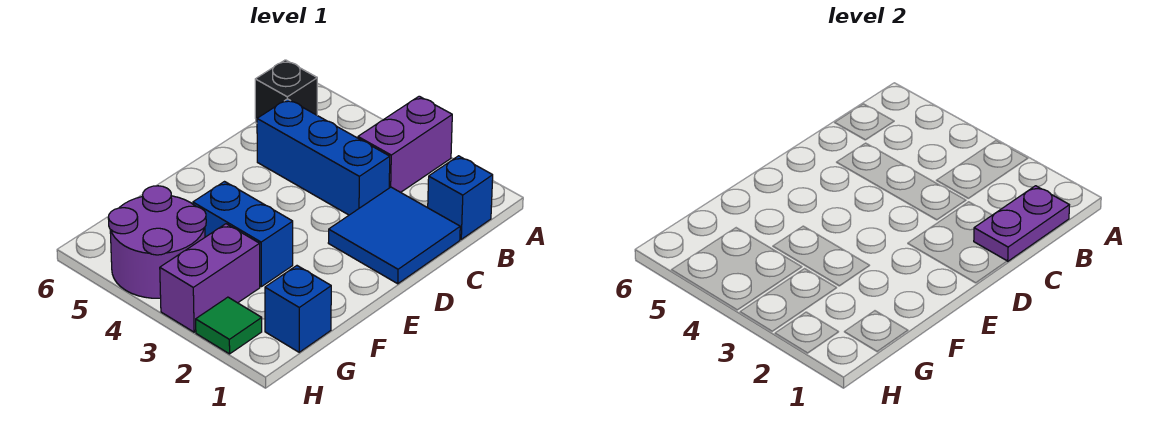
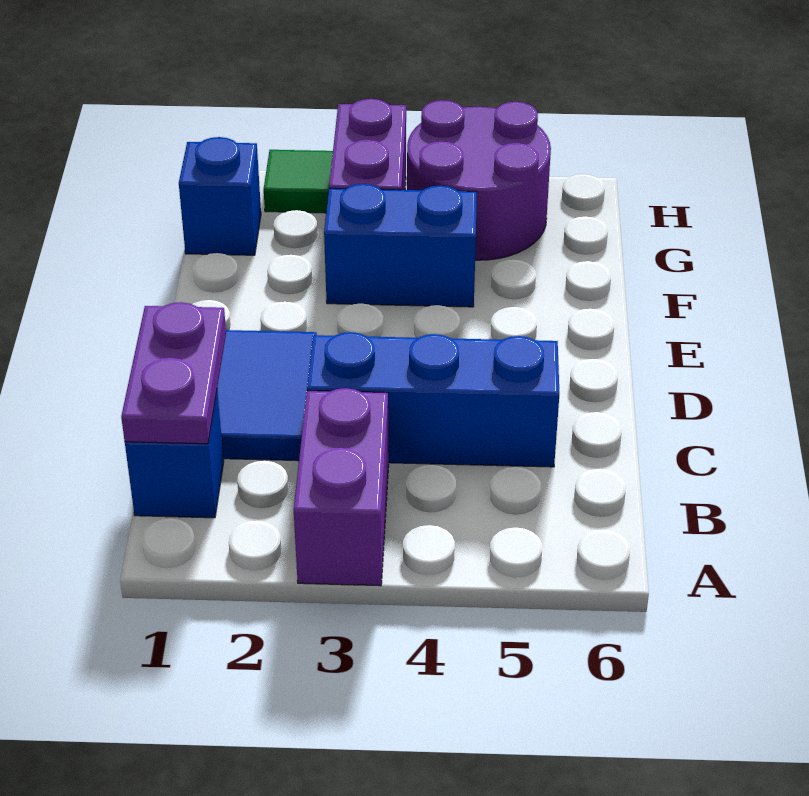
black 1x1 brick [255,60,317,123] -> none

